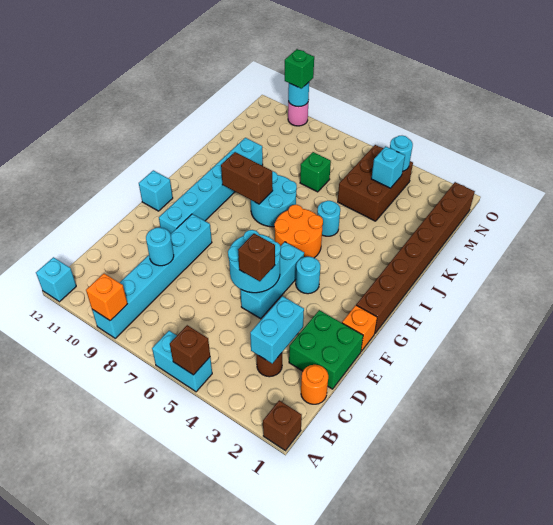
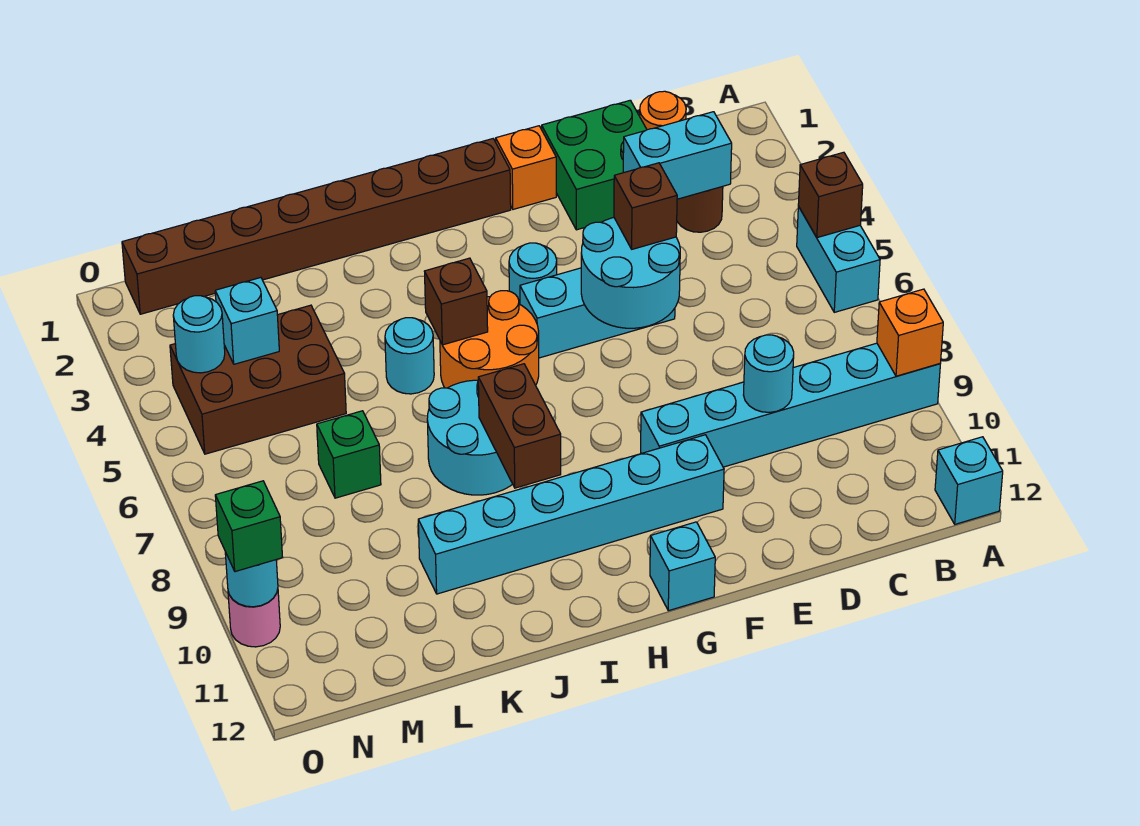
brown 1x1 brick [263,400,302,451] -> brown 1x1 brick moved to [425,258,488,345]

